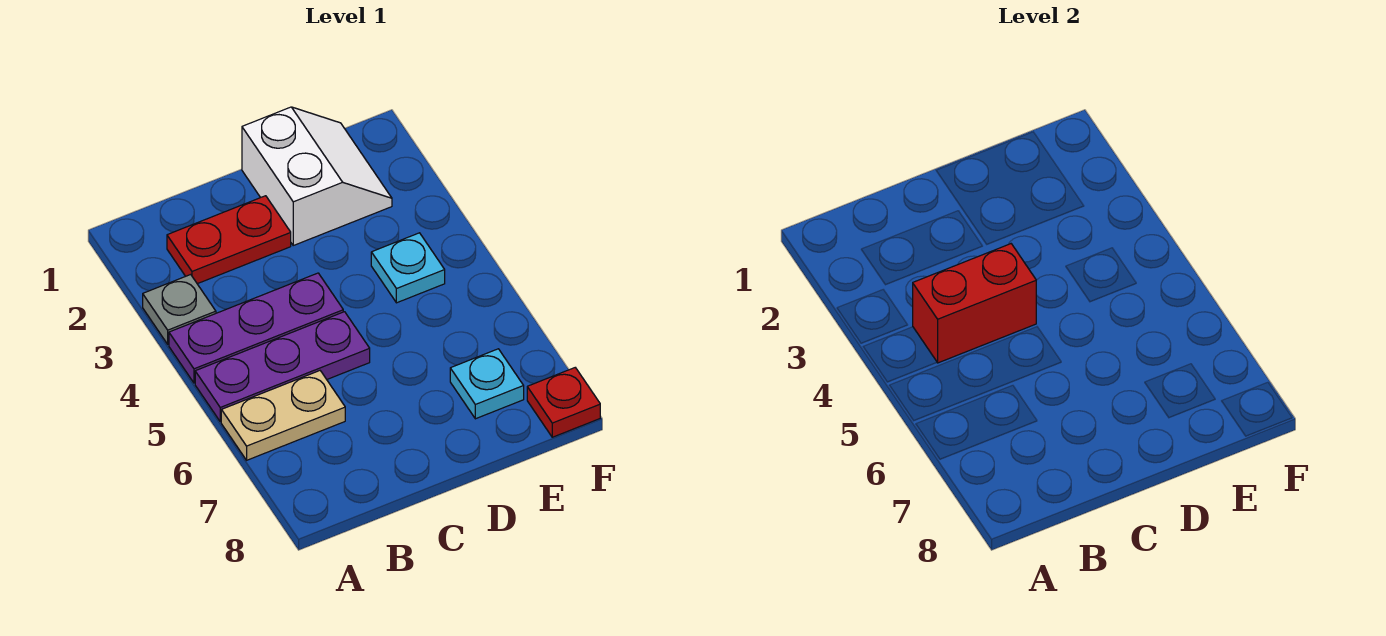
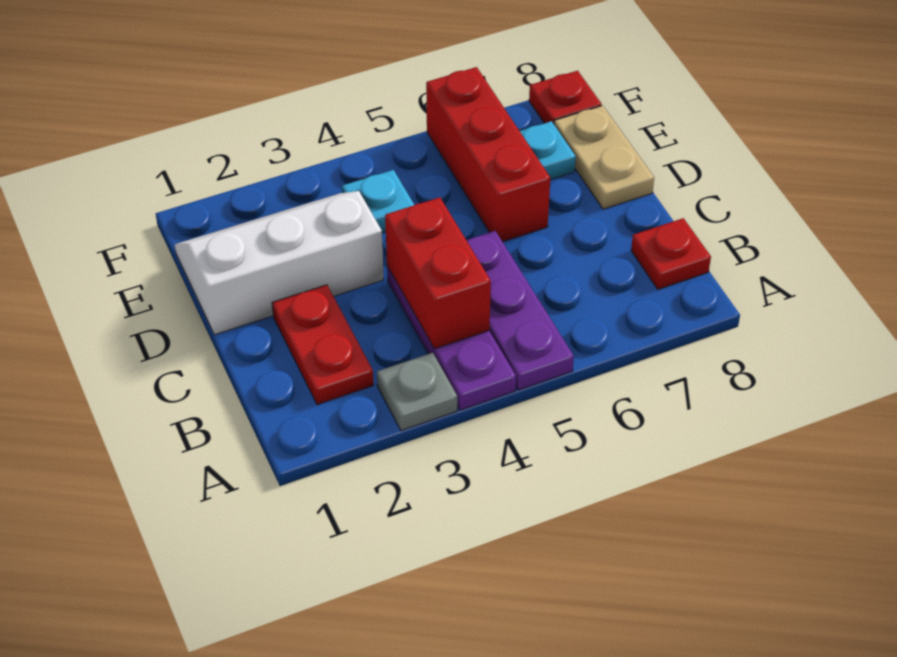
tan 1x2 plate [221,371,345,460] -> tan 1x2 plate moved to [554,106,654,209]
none -> red 1x1 plate [631,218,711,289]
white 2x2 slope [242,107,392,245] -> white 2x3 slope [175,191,384,335]
none -> red 1x3 brick [426,67,550,242]

